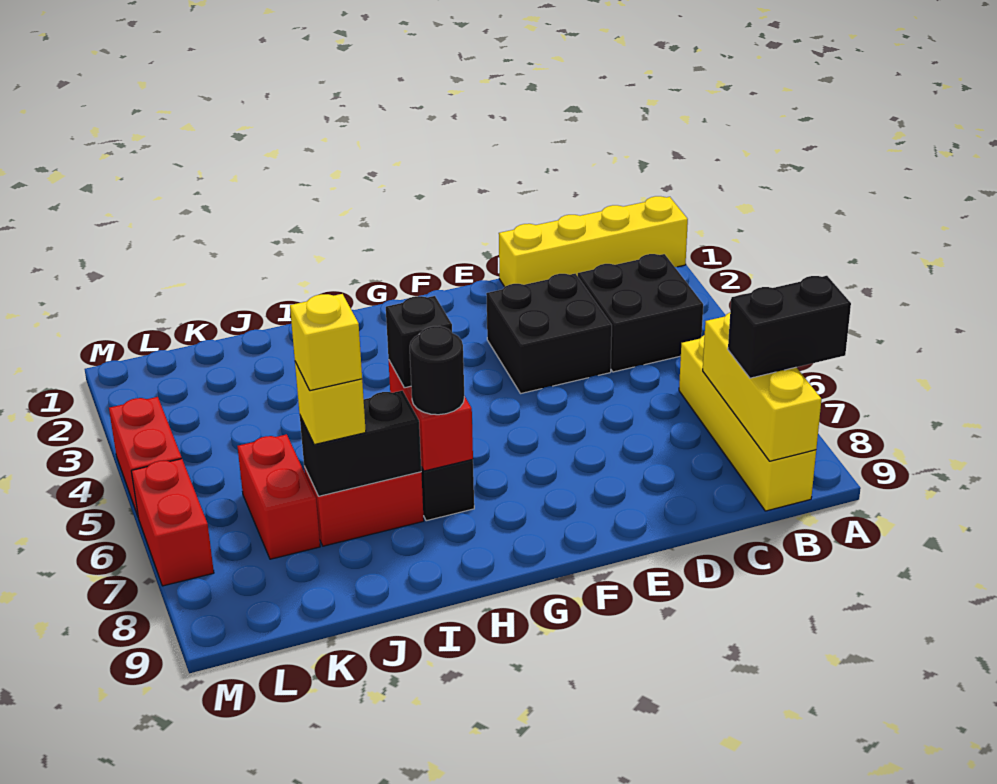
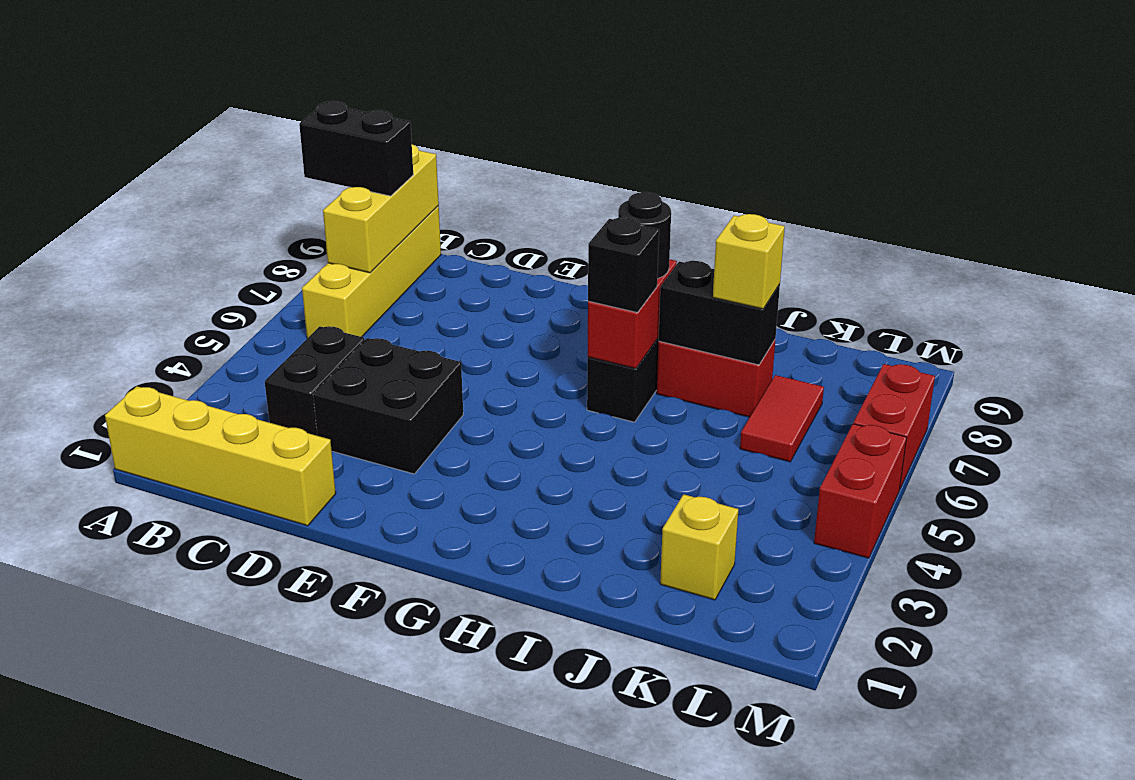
black 2x2 brick [578,254,703,372] -> black 1x2 brick [265,326,364,436]
yellow 1x1 brick [290,294,362,391] -> yellow 1x1 brick moved to [660,494,738,600]
red 1x2 brick [237,434,320,559] -> red 1x2 tile [740,375,824,462]

